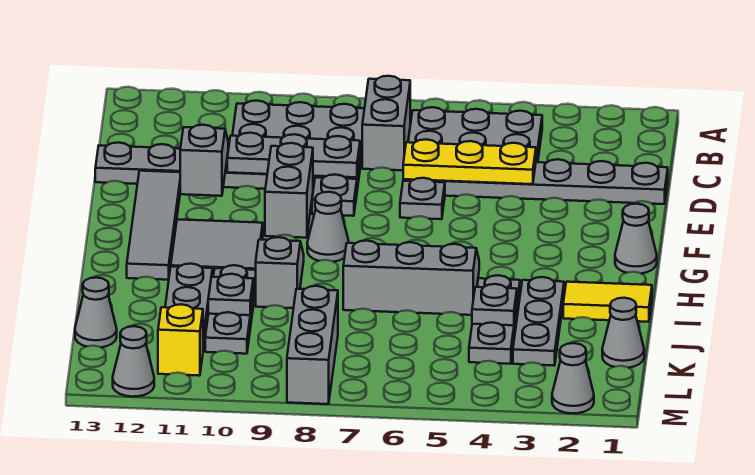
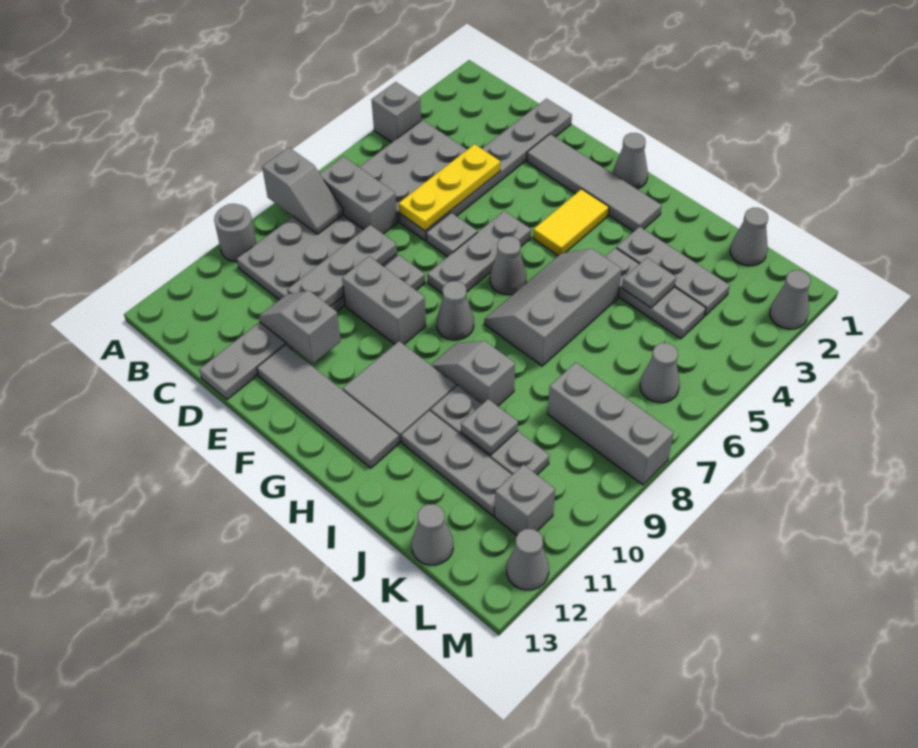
none -> grey 1x1 brick [372,82,421,142]
none -> grey 1x2 slope [262,147,344,234]
none -> grey 1x1 round brick [214,204,256,262]
none -> grey 1x4 tile [527,134,662,232]
none -> grey 1x3 plate [427,211,531,294]
none -> grey 1x1 cone [490,236,526,295]
yellow 1x2 tile [563,282,652,322] -> yellow 1x2 tile moved to [533,189,609,256]
none -> grey 1x1 cone [640,343,680,403]
yellow 1x1 brick [158,304,203,376] -> grey 1x1 brick [495,465,555,535]

